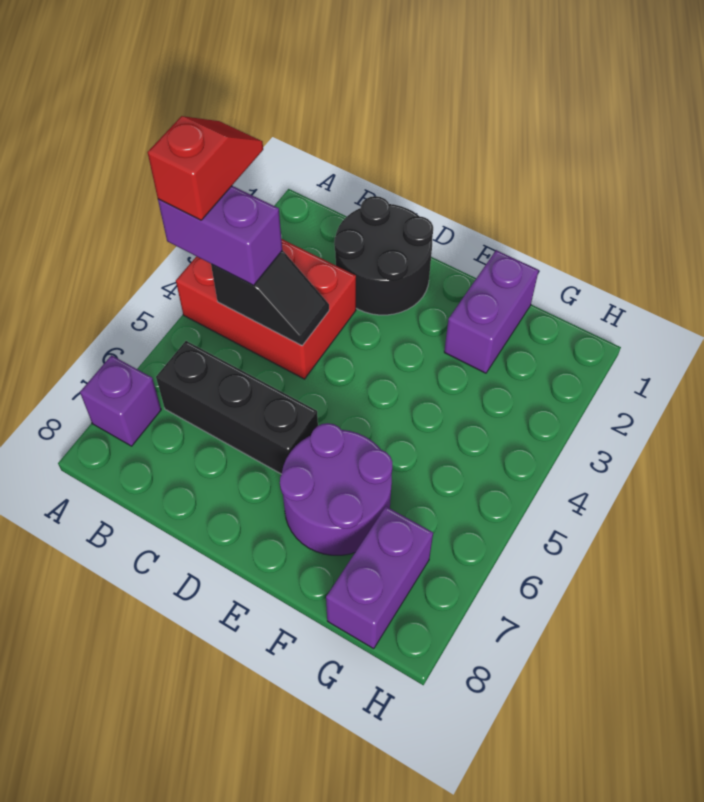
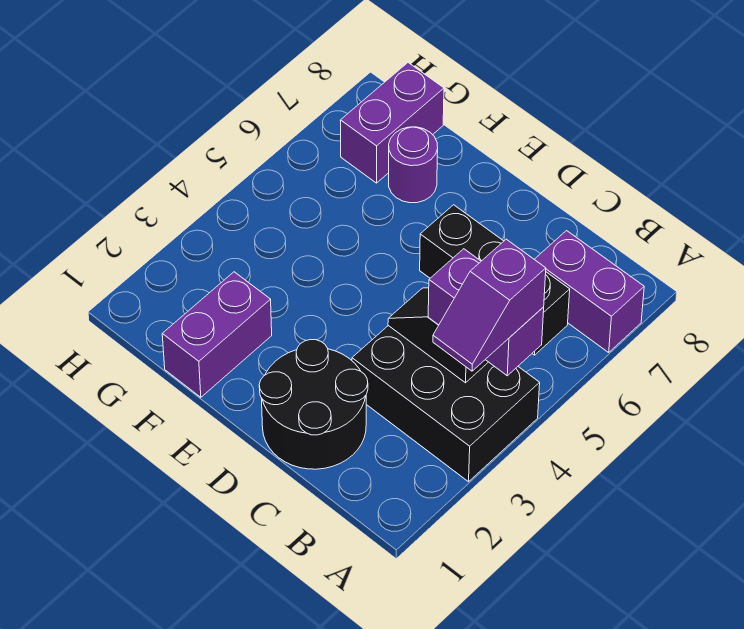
red 2x3 brick [176,239,356,379] -> black 2x3 brick [352,326,540,482]
red 1x2 slope [147,116,263,220] -> purple 1x2 slope [433,239,546,371]
purple 1x1 brick [80,355,161,446] -> purple 1x2 brick [534,231,644,352]
purple 2x2 round brick [280,423,392,555] -> purple 1x1 round brick [389,127,438,203]

